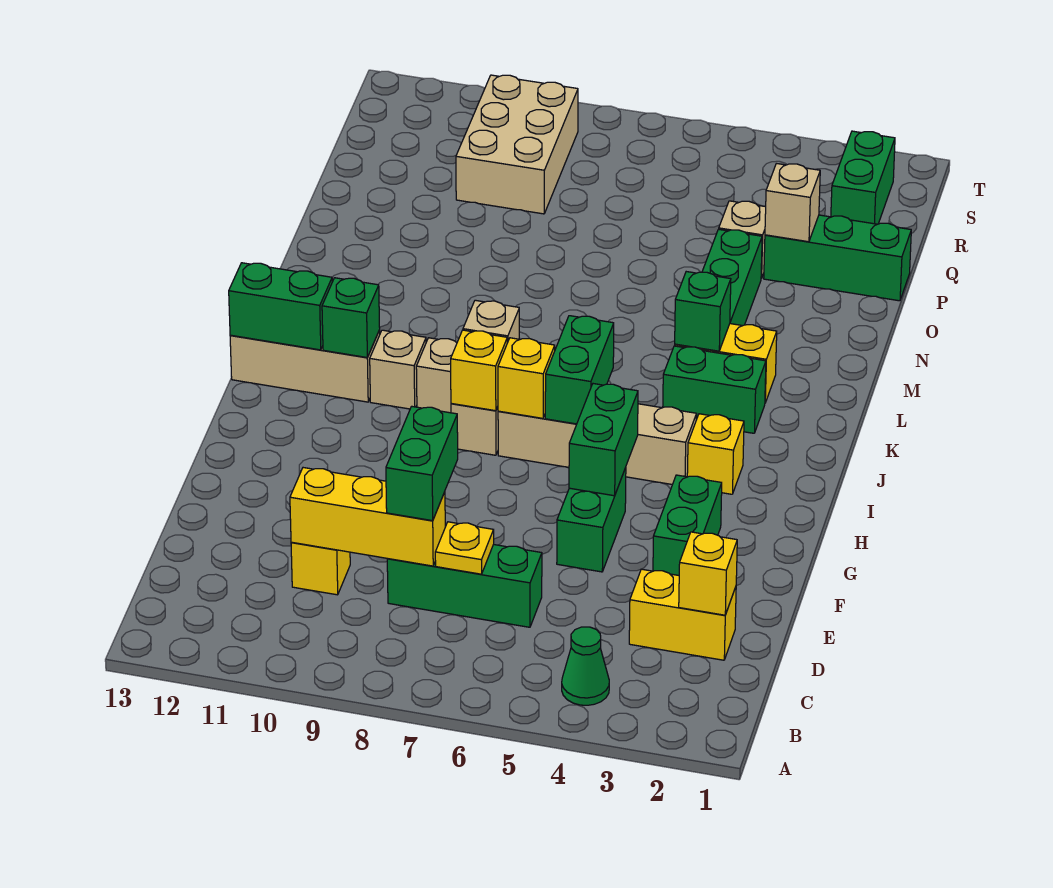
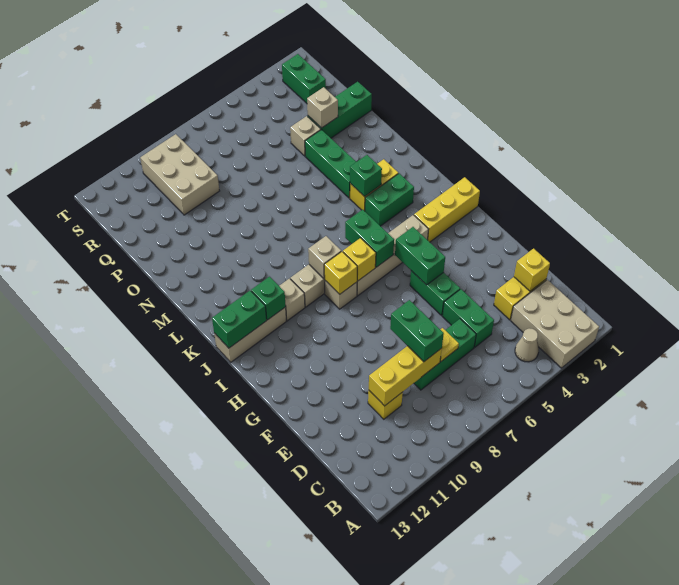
none -> tan 2x3 brick [511,280,599,368]
green 1x1 cone [562,627,609,705] -> tan 1x1 cone [515,328,539,362]
green 1x2 brick [653,475,722,575] -> green 1x2 brick moved to [442,289,494,347]
yellow 1x1 brick [687,414,744,494] -> yellow 1x3 brick [414,177,480,242]

